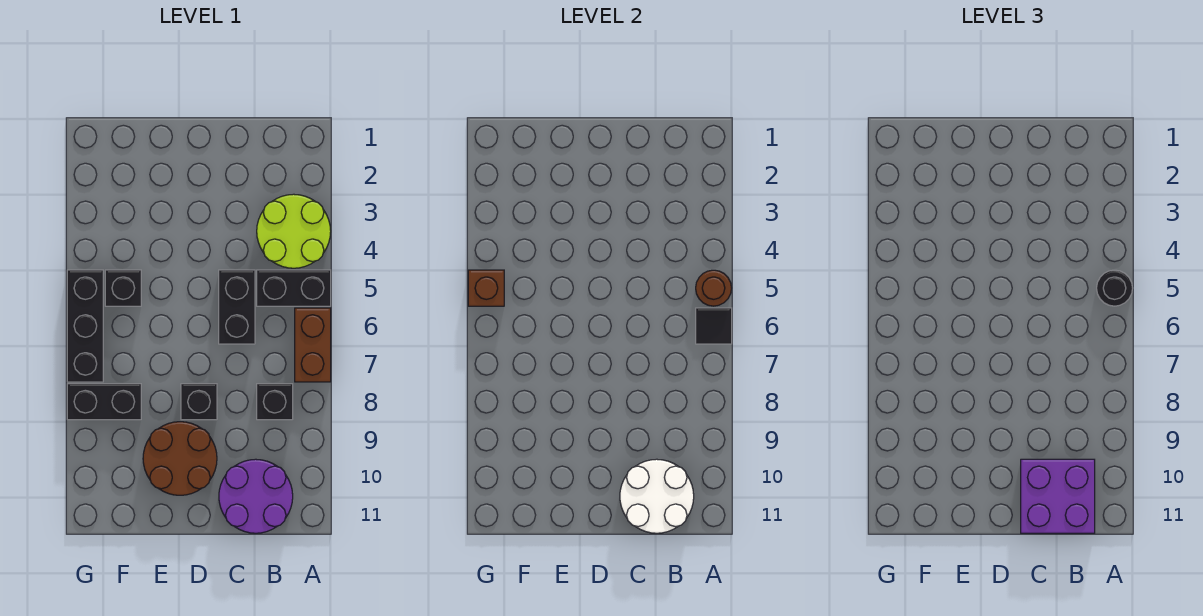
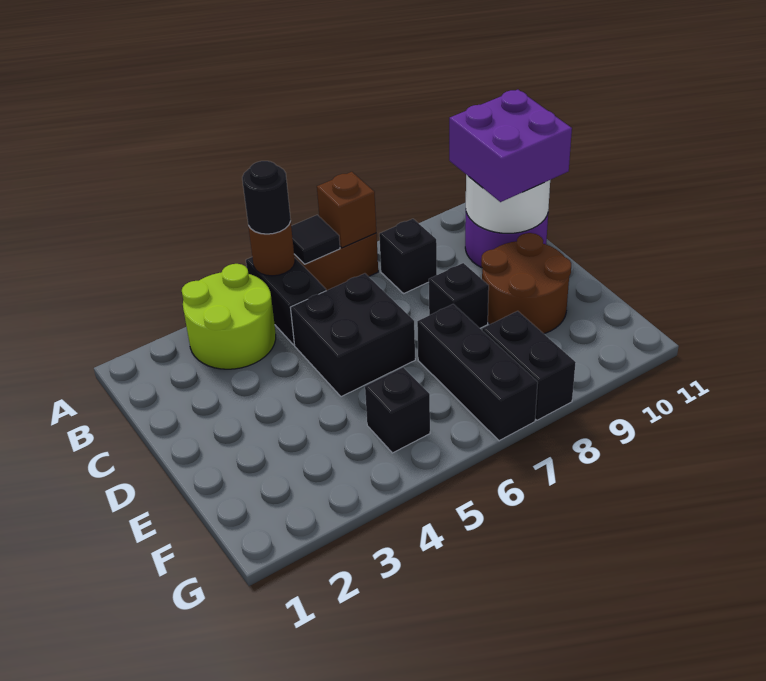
black 1x2 brick [219,270,255,344] -> black 2x2 brick [290,273,415,397]
black 1x3 brick [67,270,103,382] -> black 1x3 brick turned to [417,304,538,441]
brown 1x1 brick [468,270,504,306] -> brown 1x1 brick moved to [317,172,376,248]

